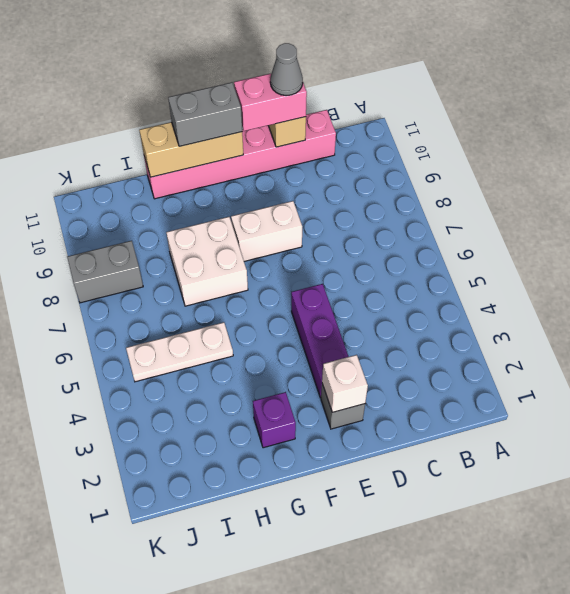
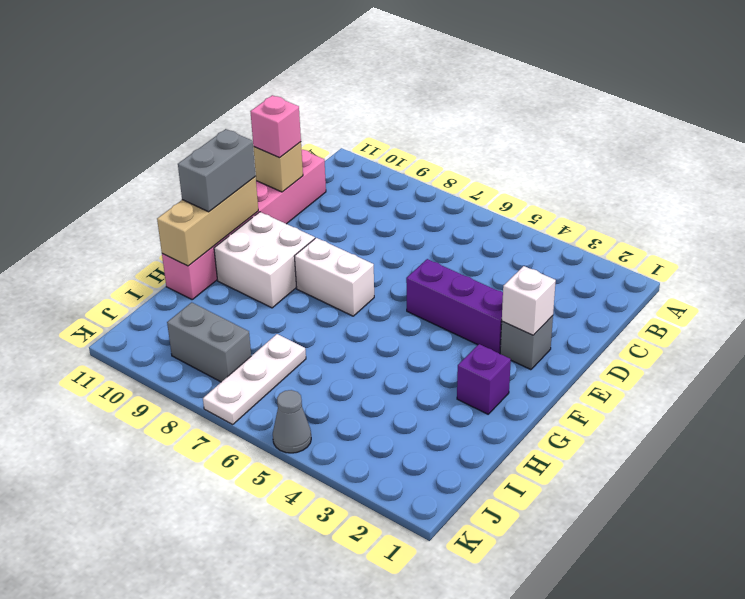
pink 1x2 brick [234,74,307,131] -> pink 1x1 brick [250,95,301,158]
grey 1x1 cone [270,43,303,96] -> grey 1x1 cone moved to [273,390,311,453]
white 1x2 brick [231,201,302,261] -> white 1x2 brick turned to [294,238,374,316]
white 2x2 brick [166,217,248,306] -> white 2x2 brick moved to [214,212,315,308]
white 1x3 plate [126,322,233,382] -> white 1x3 plate moved to [203,334,306,424]
grey 1x2 brick [67,241,143,303] -> grey 1x2 brick turned to [167,302,251,382]

